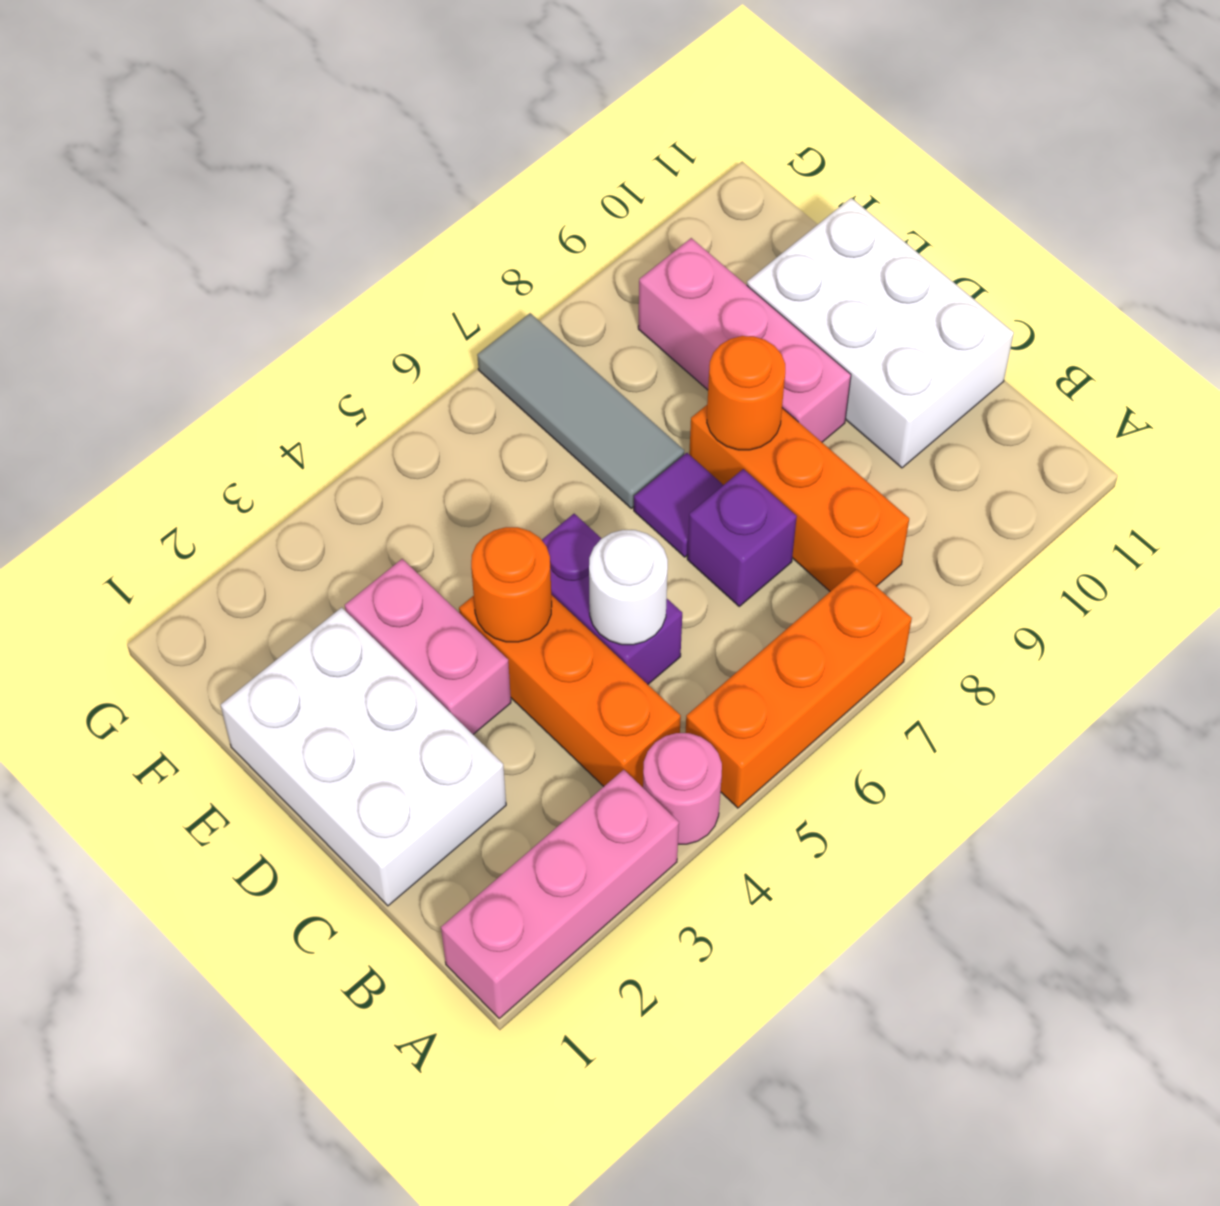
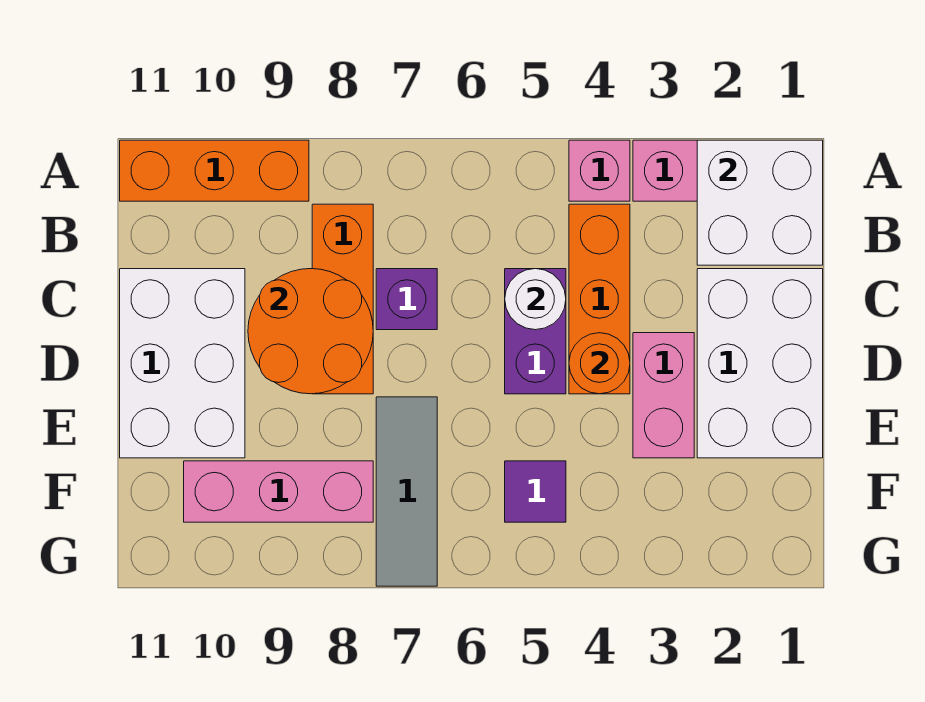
none -> white 2x2 brick [697,140,823,265]
pink 1x1 round brick [643,733,722,844] -> pink 1x1 brick [569,140,630,201]
orange 1x3 brick [685,569,912,808] -> orange 1x3 brick moved to [120,140,309,201]
purple 1x1 tile [634,453,723,557] -> purple 1x1 tile moved to [505,461,566,522]
orange 1x1 round brick [707,336,785,450] -> orange 2x2 round brick [248,269,373,394]
pink 1x3 brick [638,238,851,442] -> pink 1x3 brick turned to [184,461,373,522]

